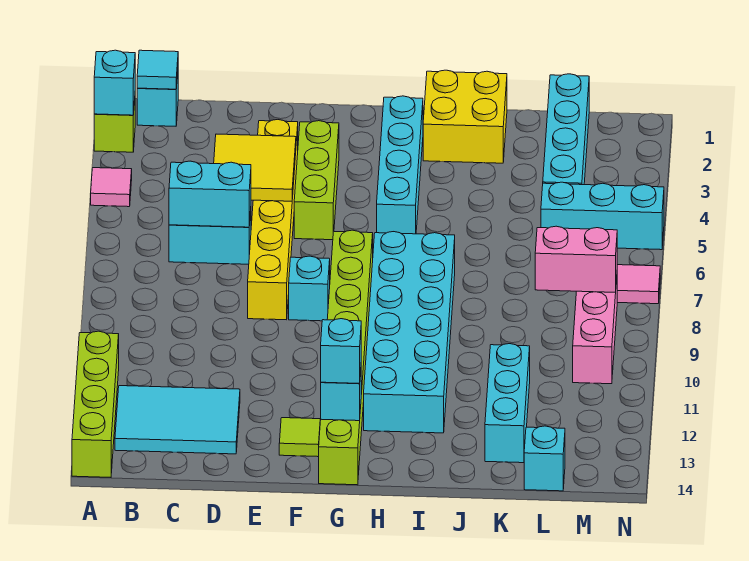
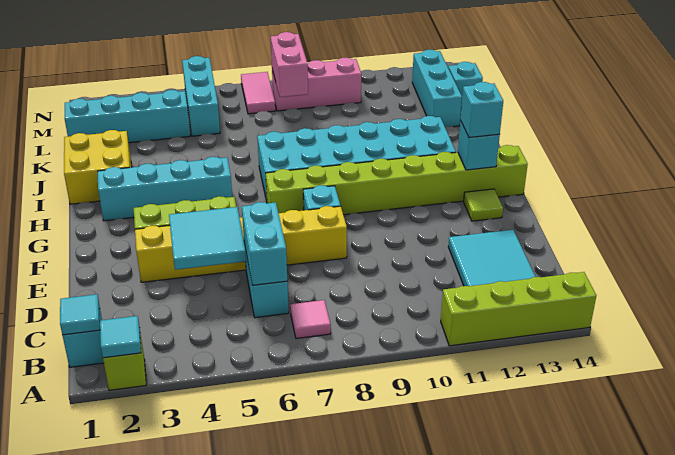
cyan 1x1 brick [94,50,135,115] -> cyan 1x1 tile [100,316,141,358]
pink 1x1 tile [91,168,132,207] -> pink 1x1 tile moved to [290,300,331,339]
yellow 2x2 tile [214,134,296,201] -> cyan 2x2 tile [169,207,246,270]
cyan 1x3 brick [485,344,530,463] -> cyan 1x3 brick turned to [412,50,462,127]

